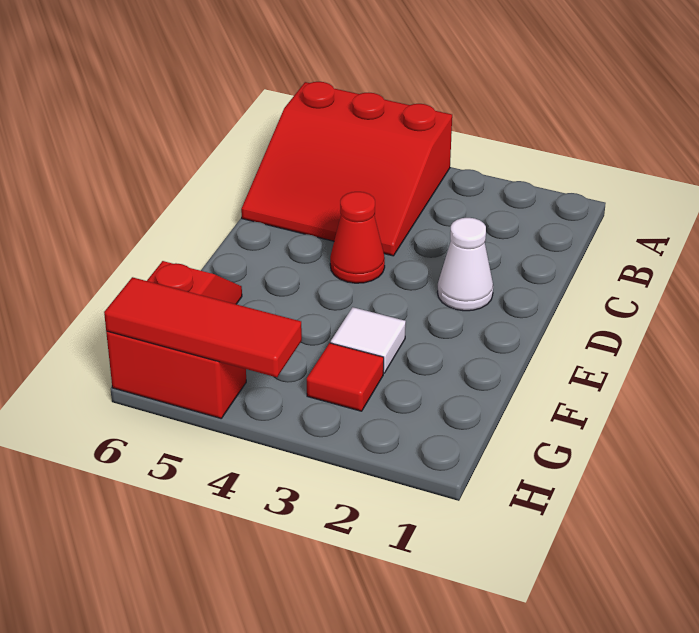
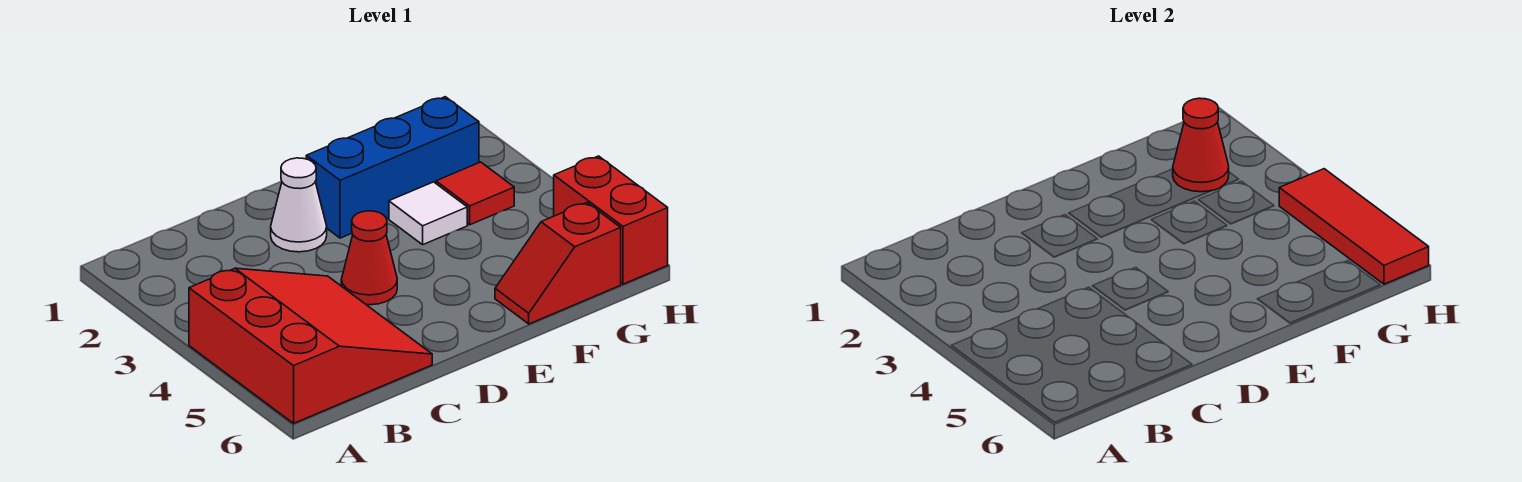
none -> blue 1x3 brick [306,97,479,238]
none -> red 1x1 cone [1173,98,1229,192]

